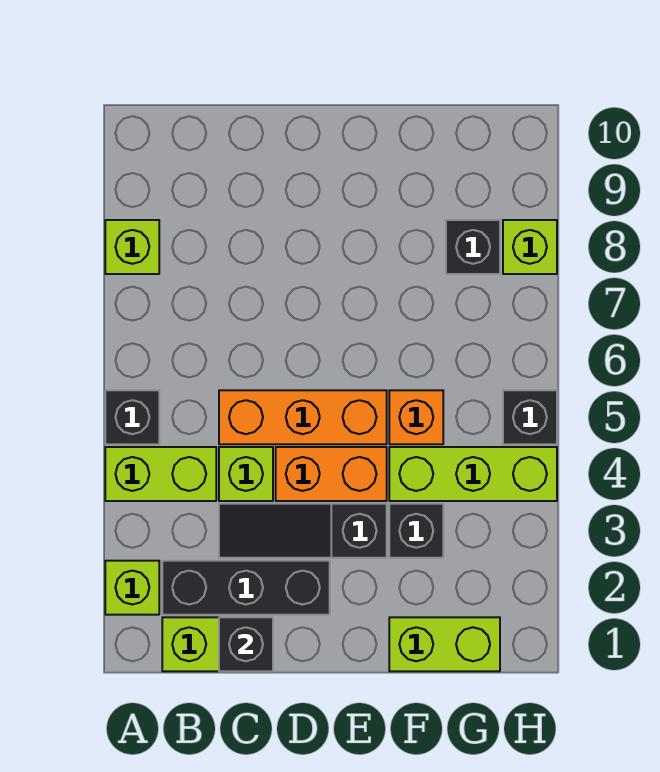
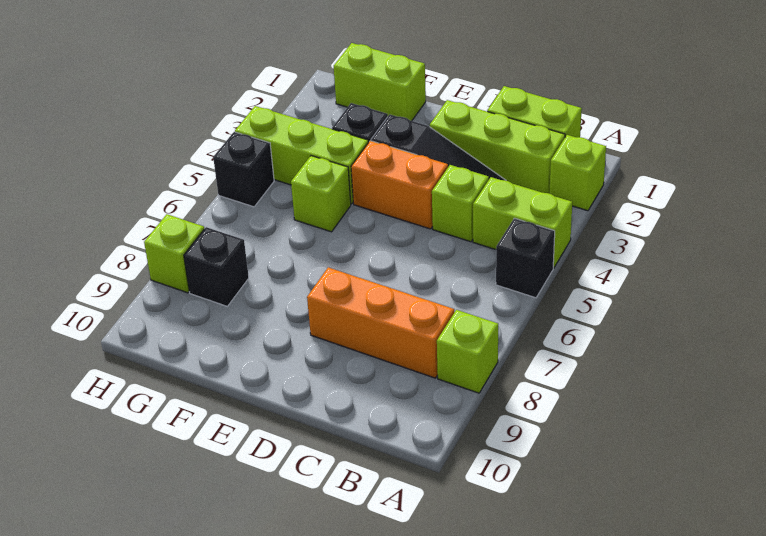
black 1x3 brick [162,561,330,615] -> lime 1x3 brick [430,100,565,193]
black 1x1 brick [219,617,273,671] -> none
orange 1x3 brick [219,390,387,444] -> orange 1x3 brick moved to [307,267,454,378]
orange 1x1 brick [389,390,443,444] -> lime 1x1 brick [291,156,351,232]

